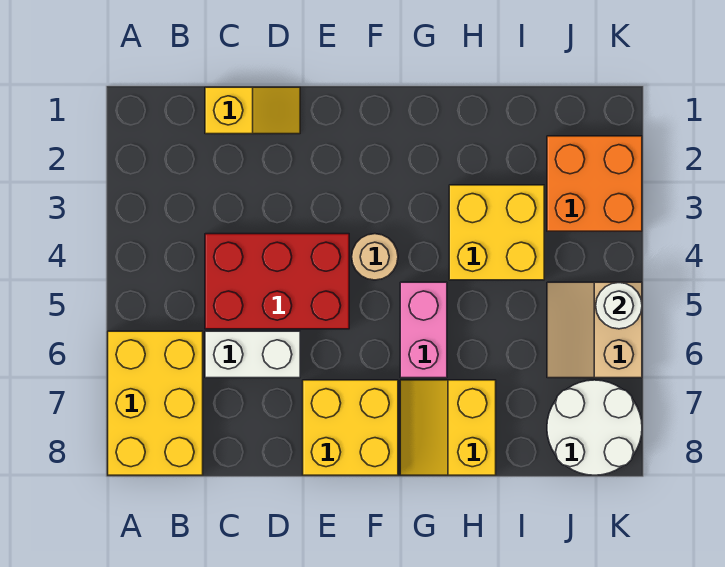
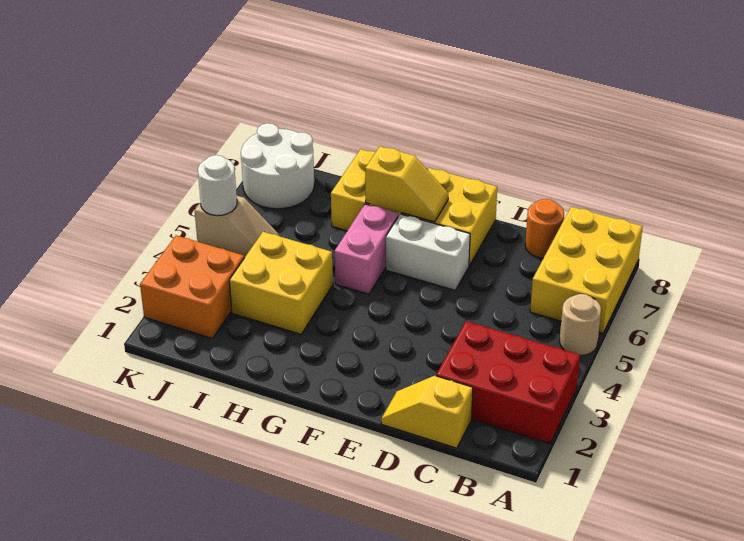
red 2x3 brick [205,234,349,329] -> red 2x3 brick moved to [436,321,580,444]
white 1x2 brick [205,331,300,378] -> white 1x2 brick moved to [386,214,470,290]
none -> orange 1x1 round brick [525,199,564,258]
tan 1x1 round brick [352,234,398,280] -> tan 1x1 round brick moved to [560,294,601,356]
none -> yellow 1x2 slope [365,146,448,222]
tan 2x2 slope [547,282,642,378] -> tan 1x2 slope [195,196,279,258]

